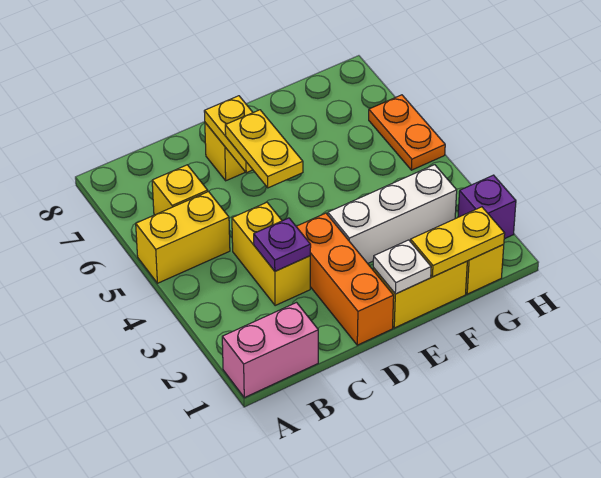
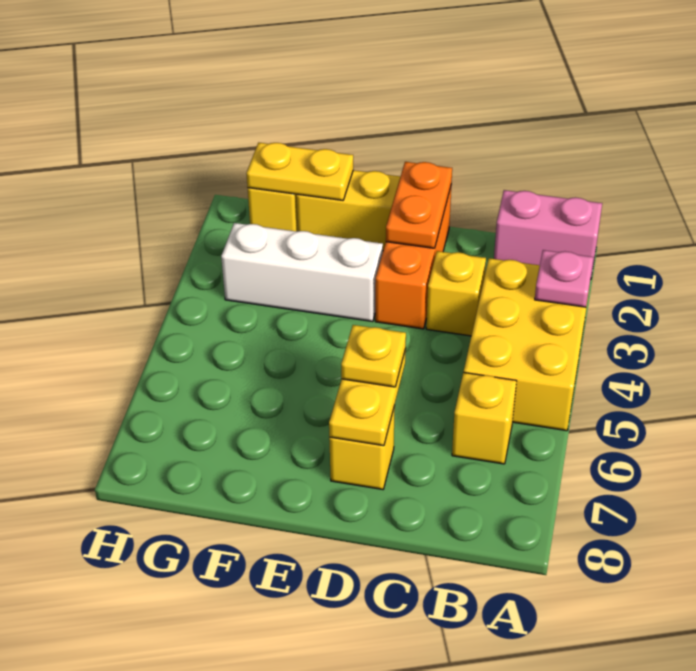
none -> pink 1x1 plate [535,250,594,307]
yellow 1x2 brick [136,191,230,283] -> yellow 2x3 brick [464,258,590,431]
yellow 1x2 brick [232,202,310,306] -> yellow 1x1 brick [426,251,486,336]
purple 1x1 plate [254,218,311,271] -> none
yellow 1x2 plate [225,110,303,188] -> yellow 1x1 plate [341,325,406,387]
white 1x1 plate [373,240,431,294] -> none
purple 1x1 brick [458,175,516,239] -> none
orange 1x2 plate [369,95,445,170] -> orange 1x2 plate moved to [386,162,452,248]

